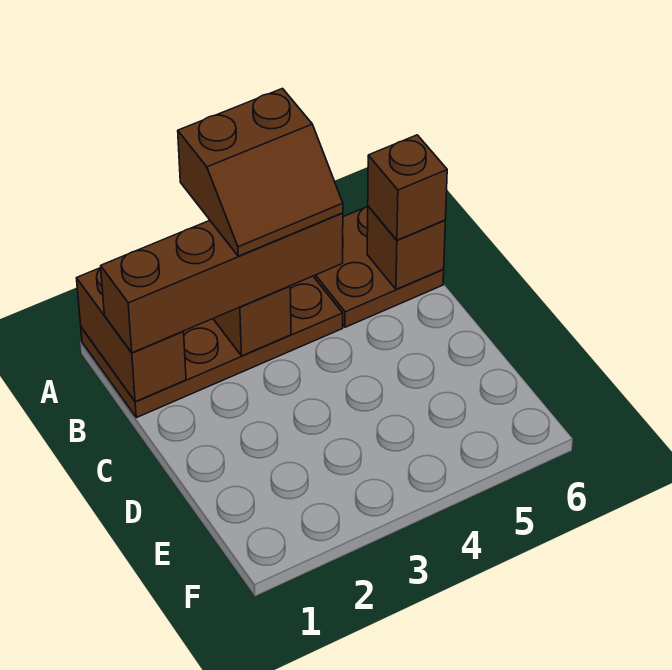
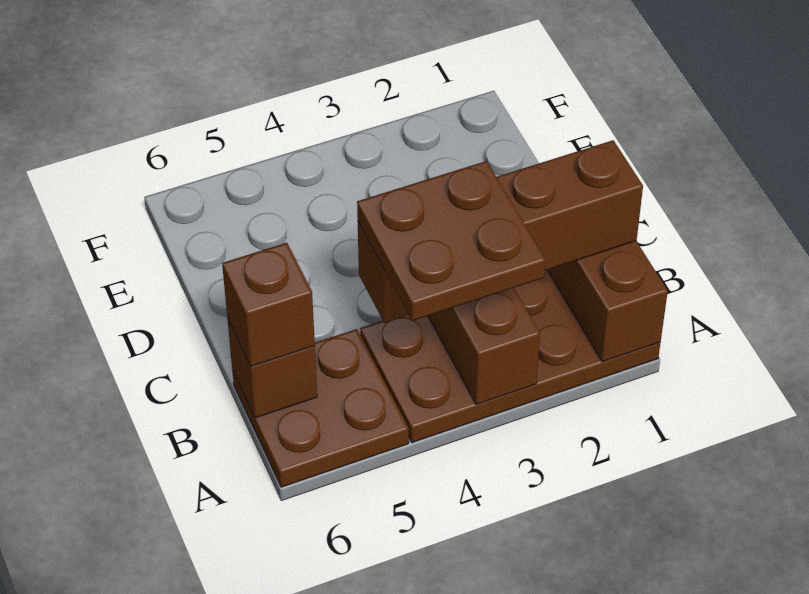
brown 2x2 slope [178,89,343,256] -> brown 2x2 plate [357,161,546,321]

